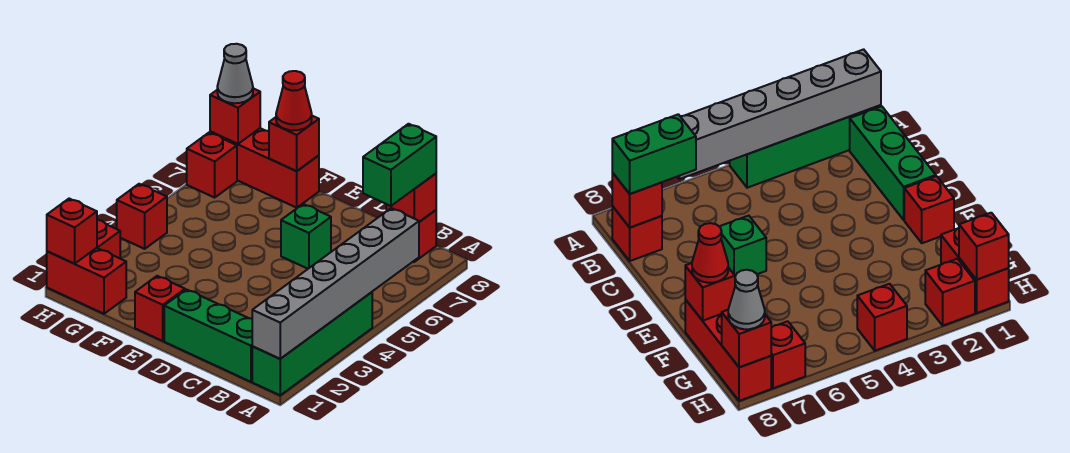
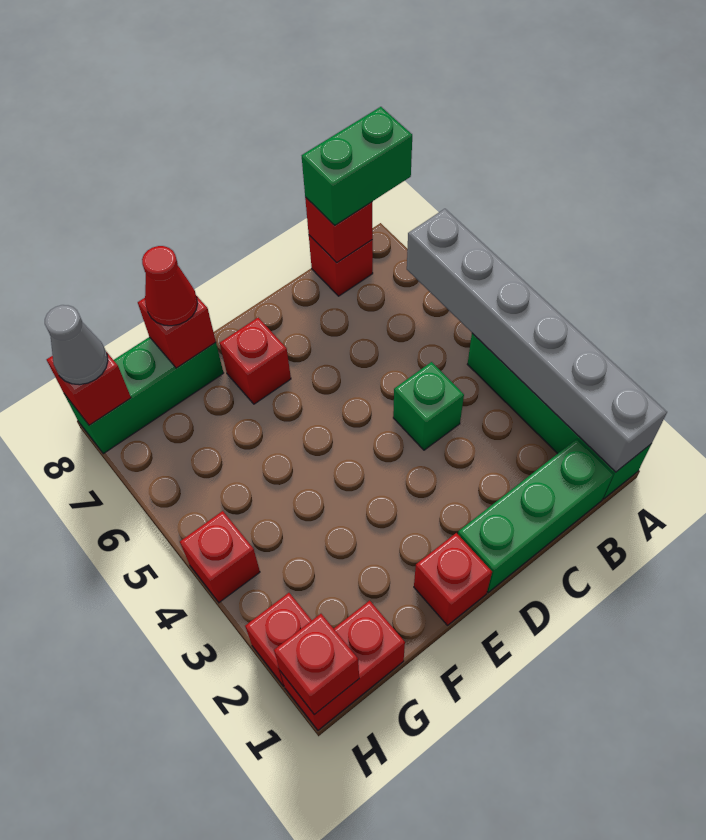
green 1x2 brick [363,124,436,206] -> green 1x2 brick turned to [302,107,412,225]
green 1x1 brick [281,204,331,269] -> green 1x1 brick moved to [393,362,464,450]
red 1x3 brick [210,128,319,208] -> green 1x3 brick [64,337,223,454]
red 1x1 brick [187,133,237,198] -> red 1x1 brick moved to [220,318,291,404]

